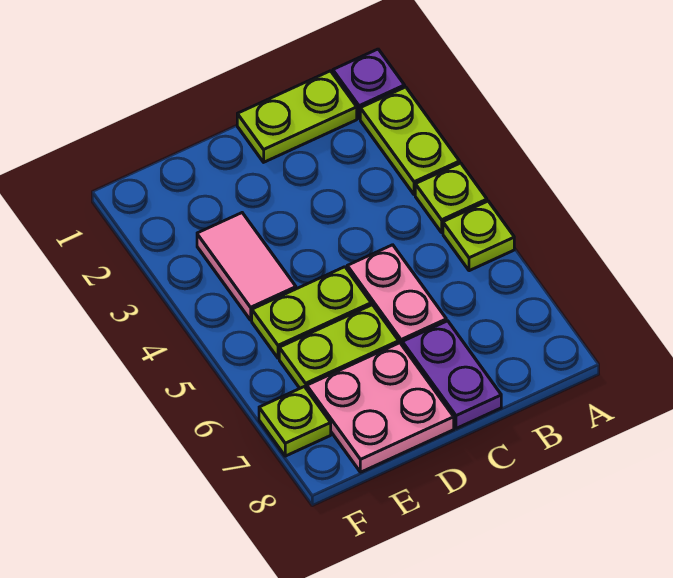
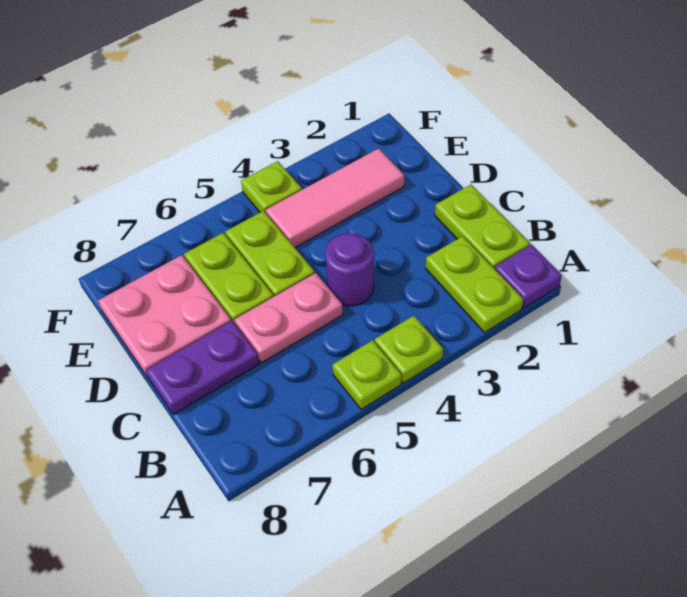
lime 1x2 plate [360,87,460,195] -> lime 1x2 plate turned to [426,236,523,333]
none -> purple 1x1 round brick [325,233,374,306]
pink 1x2 tile [197,213,296,320] -> pink 1x3 tile [266,148,404,247]
lime 1x1 plate [259,387,331,456] -> lime 1x1 plate moved to [241,161,302,213]

